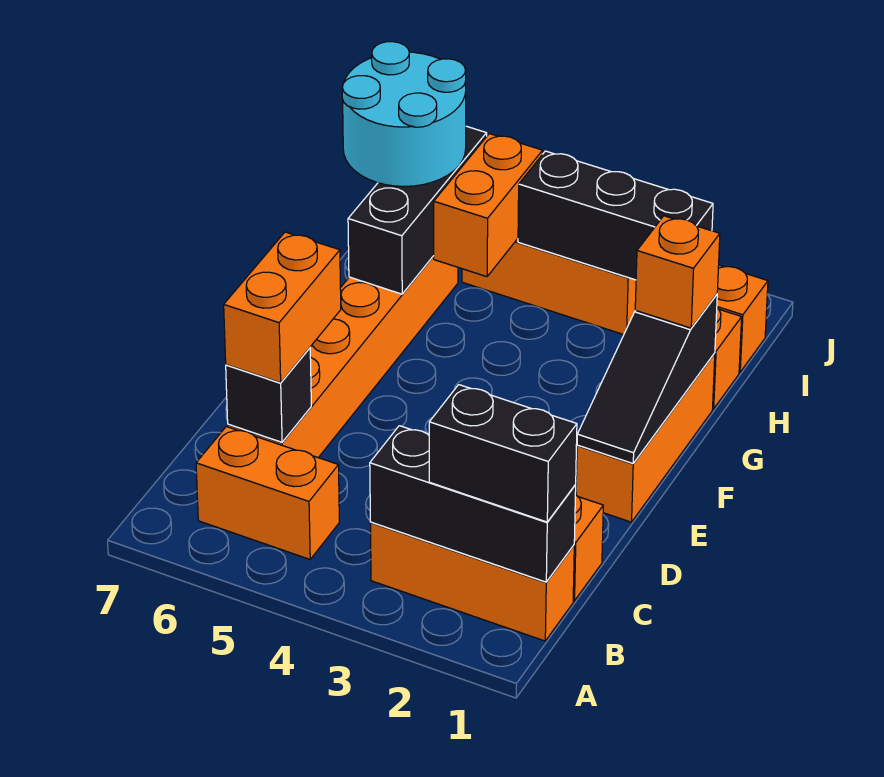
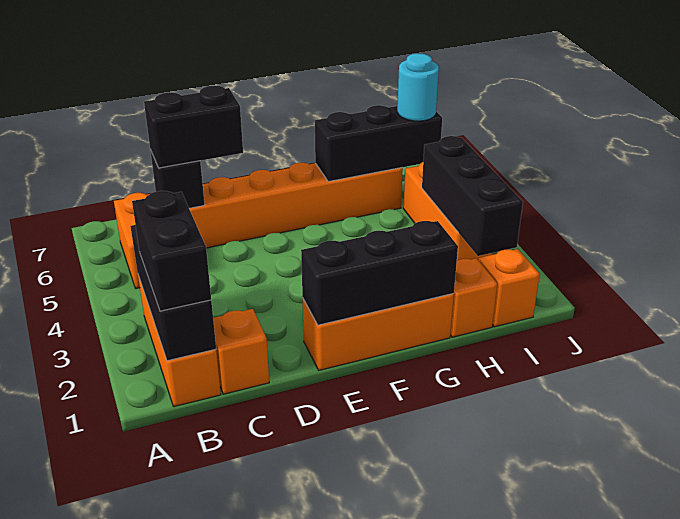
orange 1x2 brick [224,232,341,383] -> black 1x2 brick [144,86,243,168]
black 1x3 slope [577,294,717,463] -> black 1x3 brick [301,221,458,325]
orange 1x1 brick [635,216,720,328] -> none
orange 1x2 brick [434,134,543,277] -> none
cyan 2x2 round brick [342,42,466,186] -> cyan 1x1 round brick [397,54,439,121]

